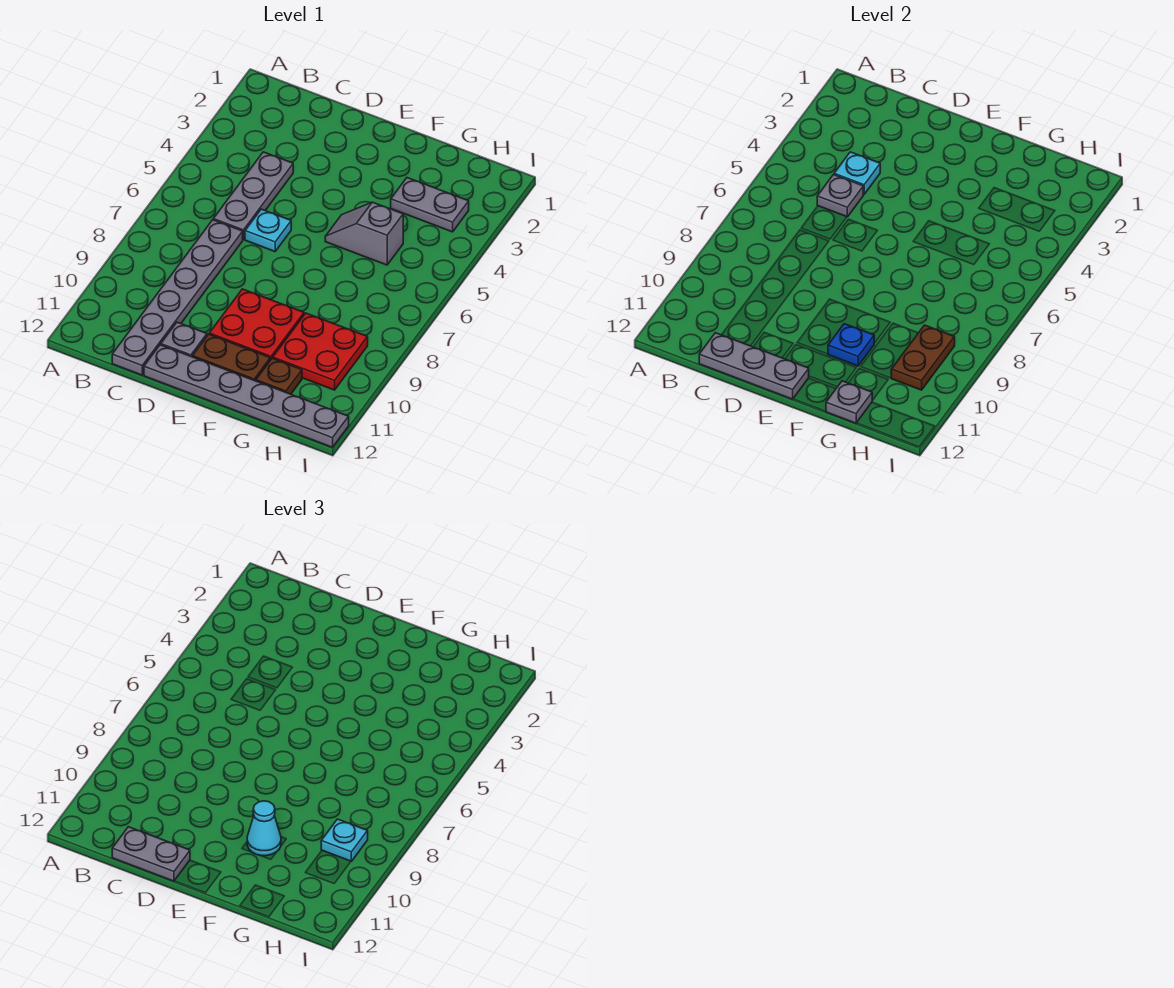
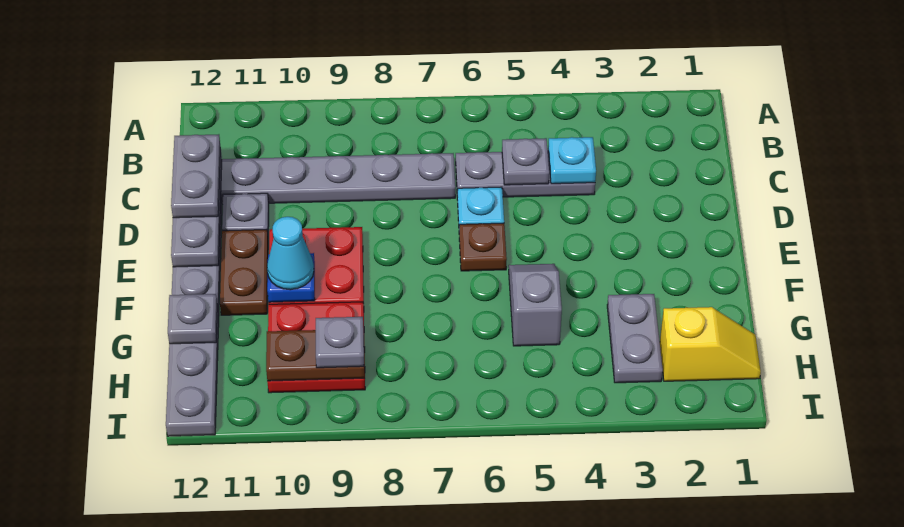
brown 1x1 plate [256,358,302,394] -> brown 1x1 plate moved to [459,223,507,271]
none -> yellow 1x2 slope [660,307,761,381]
cyan 1x1 plate [321,819,368,861] -> grey 1x1 plate [316,317,364,368]

